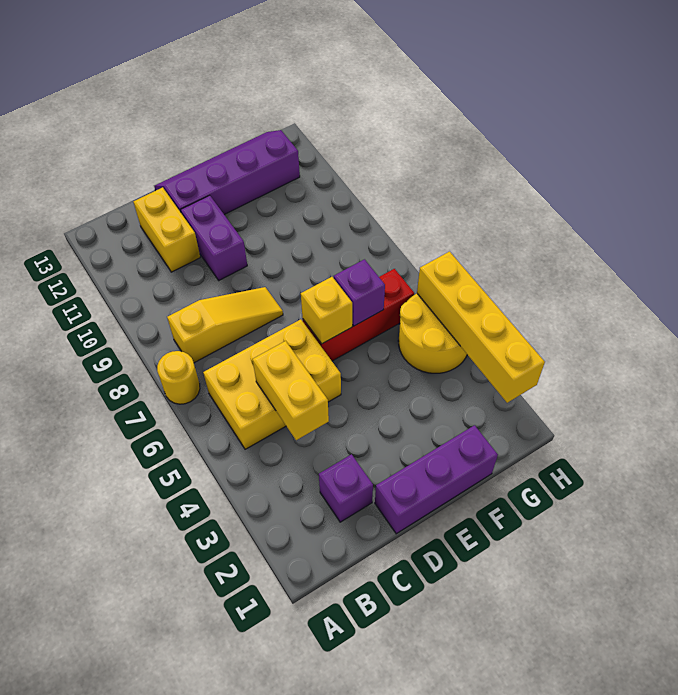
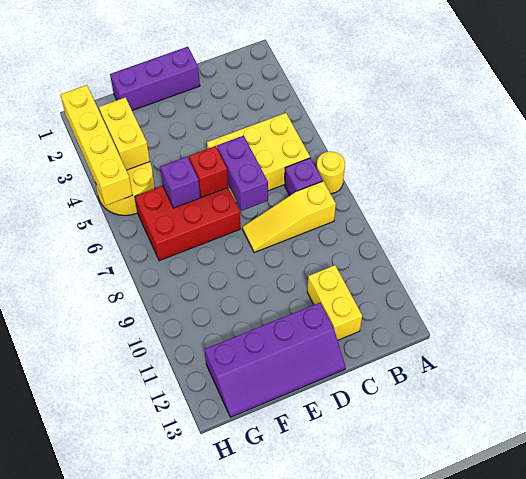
purple 1x1 brick [319,454,373,522] -> purple 1x1 brick moved to [284,158,323,195]
yellow 1x2 brick [253,341,329,440] -> yellow 1x2 brick moved to [99,98,150,170]
purple 1x2 brick [181,195,247,280] -> purple 1x2 brick moved to [217,135,268,211]
red 1x3 brick [303,269,414,361] -> red 2x3 brick [135,186,241,261]
yellow 1x1 brick [301,277,352,344] -> red 1x1 brick [189,146,228,197]

